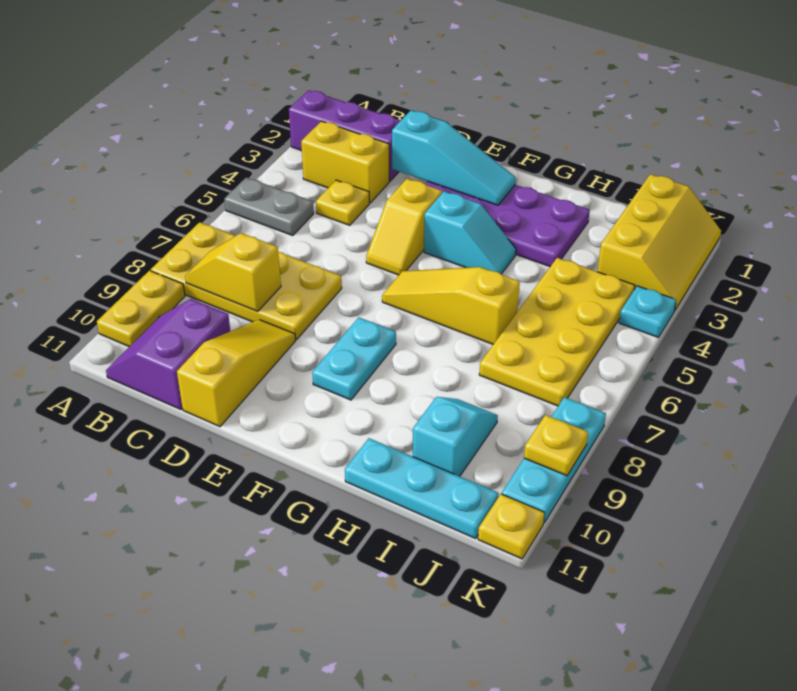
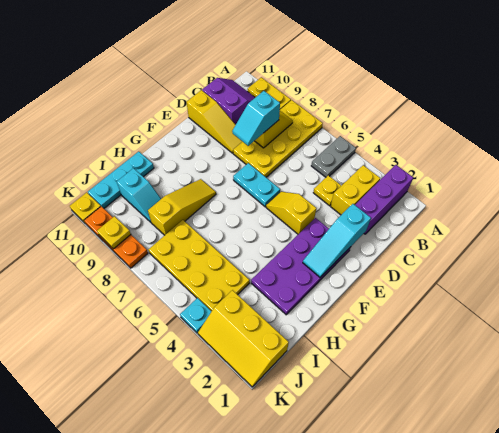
cyan 1x2 slope [424,191,516,274] -> cyan 1x2 slope moved to [232,91,280,146]
yellow 1x3 slope [382,267,520,344] -> yellow 1x3 slope moved to [148,179,216,235]
cyan 1x2 plate [312,317,396,400] -> cyan 1x2 plate moved to [233,163,280,207]
cyan 1x3 plate [502,397,606,523] -> orange 1x3 plate [84,206,148,268]

